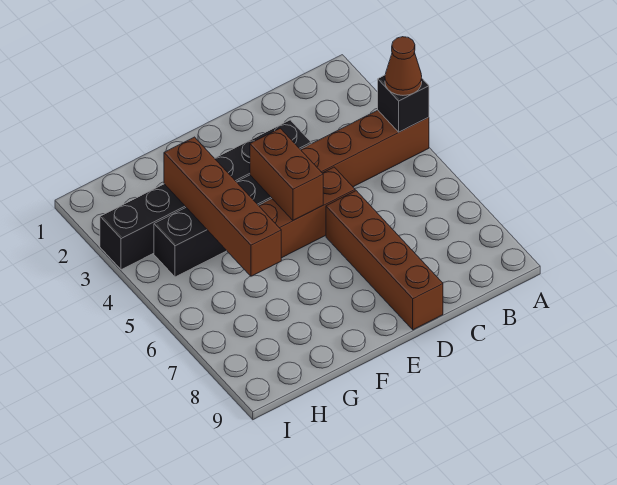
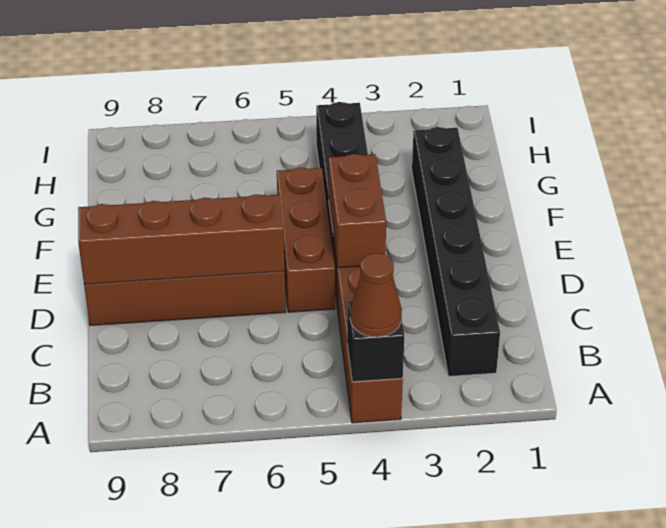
black 1x6 brick [100,120,311,270] -> black 1x6 brick moved to [412,127,500,376]
brown 1x2 brick [250,128,323,220] -> brown 1x2 brick turned to [328,154,386,268]
brown 1x4 brick [164,137,281,276] -> brown 1x4 brick moved to [78,194,285,284]

